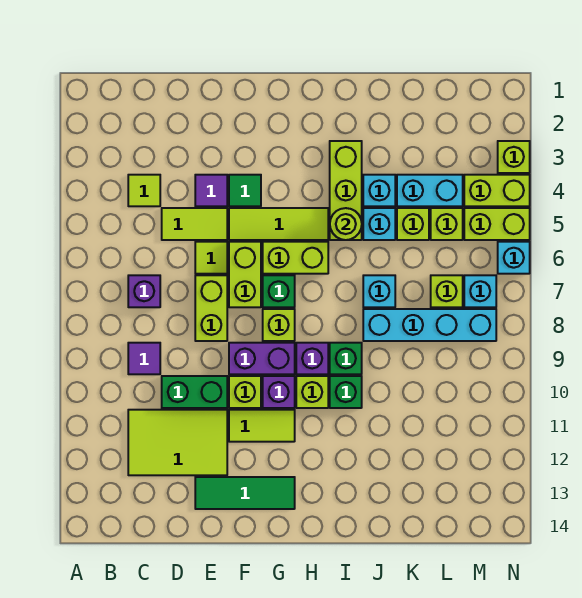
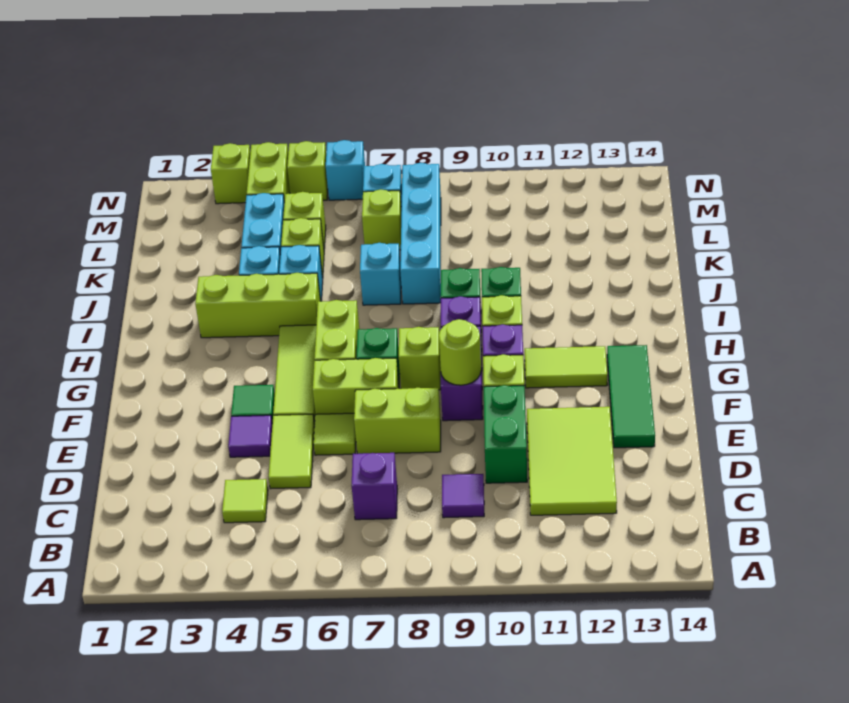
lime 1x2 tile [229,410,295,442] -> lime 1x2 tile turned to [525,346,607,388]
lime 1x1 round brick [330,208,362,240] -> lime 1x1 round brick moved to [439,319,481,385]
lime 1x2 brick [464,208,530,240] -> lime 1x1 brick [287,141,328,200]

